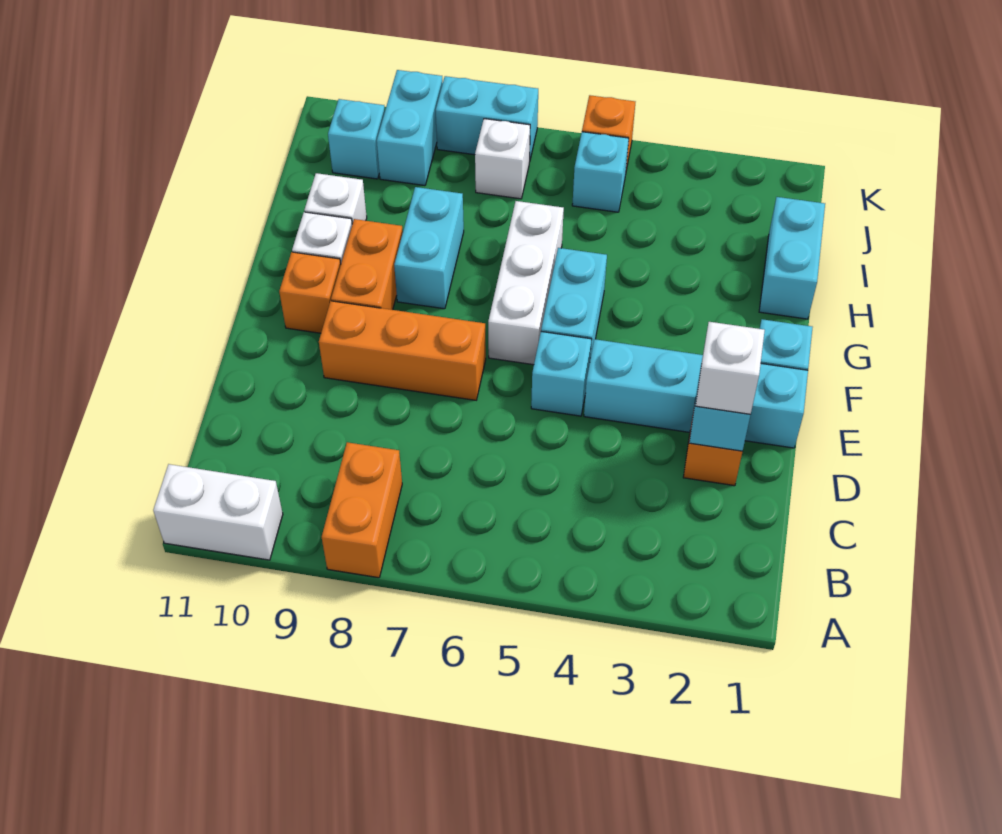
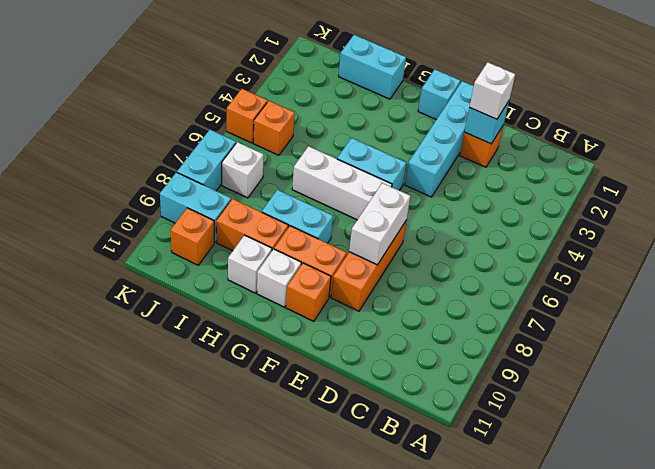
orange 1x2 brick [322,442,402,578] -> orange 1x2 brick moved to [216,199,288,251]
white 1x2 brick [153,464,283,560] -> white 1x2 brick moved to [349,183,411,265]
cyan 1x1 brick [531,332,592,416] -> none
cyan 1x1 brick [572,132,629,212] -> orange 1x1 brick [253,101,295,155]
cyan 1x1 brick [328,99,385,179] -> orange 1x1 brick [170,208,214,265]

